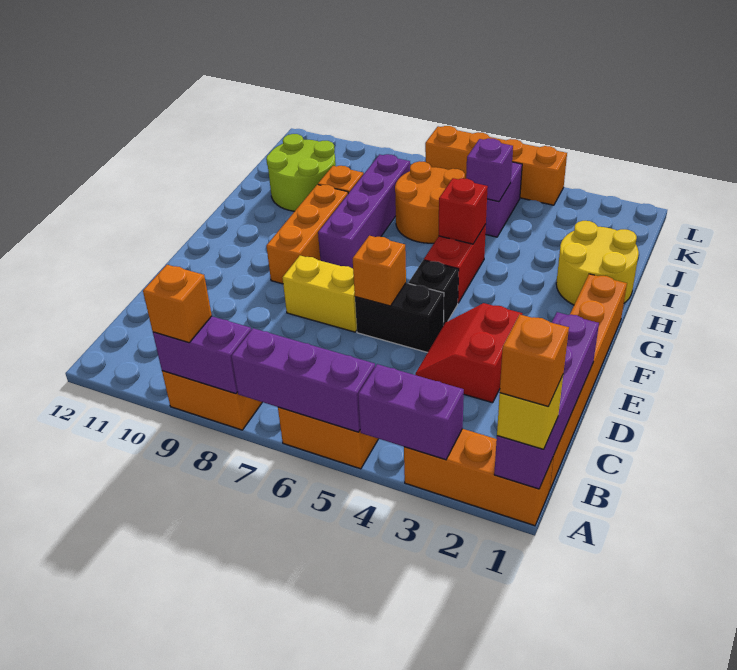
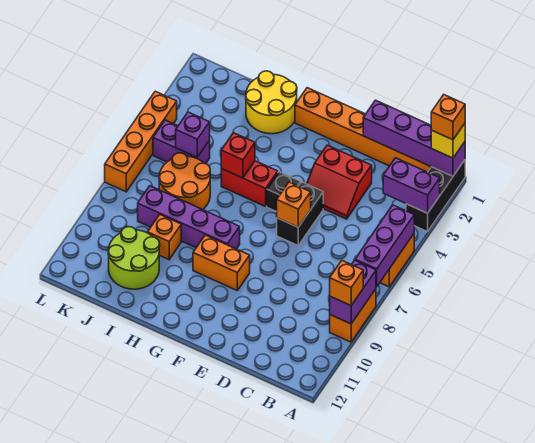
orange 1x3 brick [404,429,553,526] -> black 1x3 brick [406,160,465,232]
purple 1x2 brick [358,364,464,460] -> purple 1x2 brick turned to [383,158,440,213]
yellow 1x2 brick [283,256,357,332] -> none
orange 1x3 brick [267,185,348,284] -> orange 1x2 brick [193,235,250,290]

